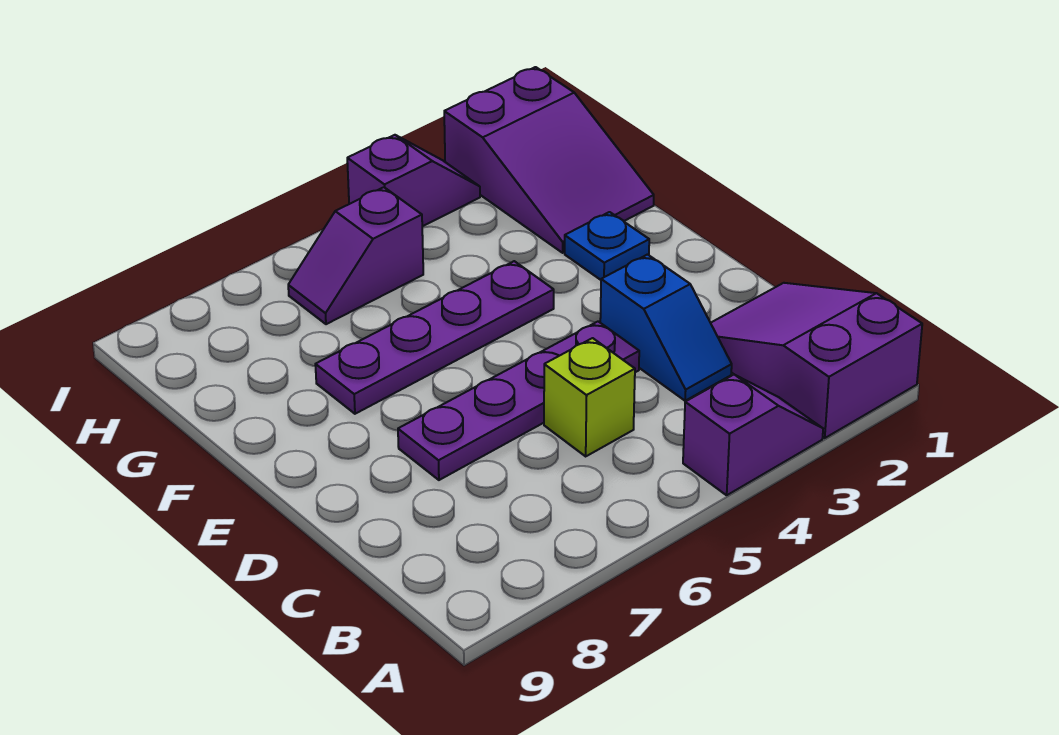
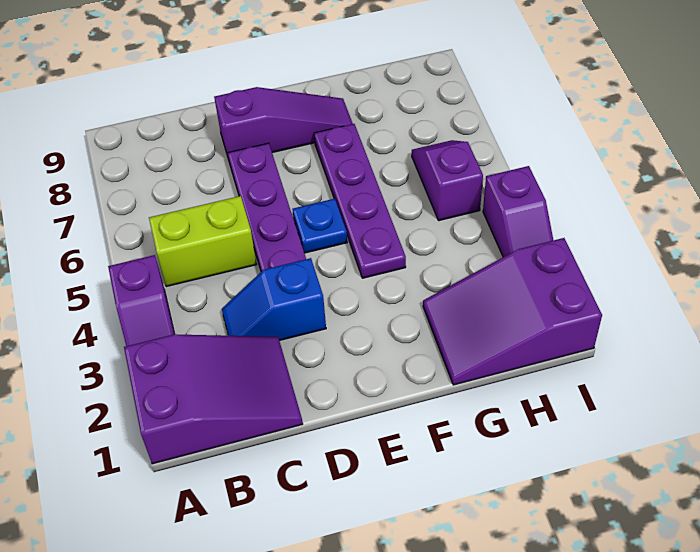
lime 1x1 brick [544,338,635,456] -> lime 1x2 brick [149,196,257,287]
none -> purple 1x3 slope [214,87,353,160]
blue 1x1 plate [565,212,649,280] -> blue 1x1 plate moved to [293,199,347,253]

